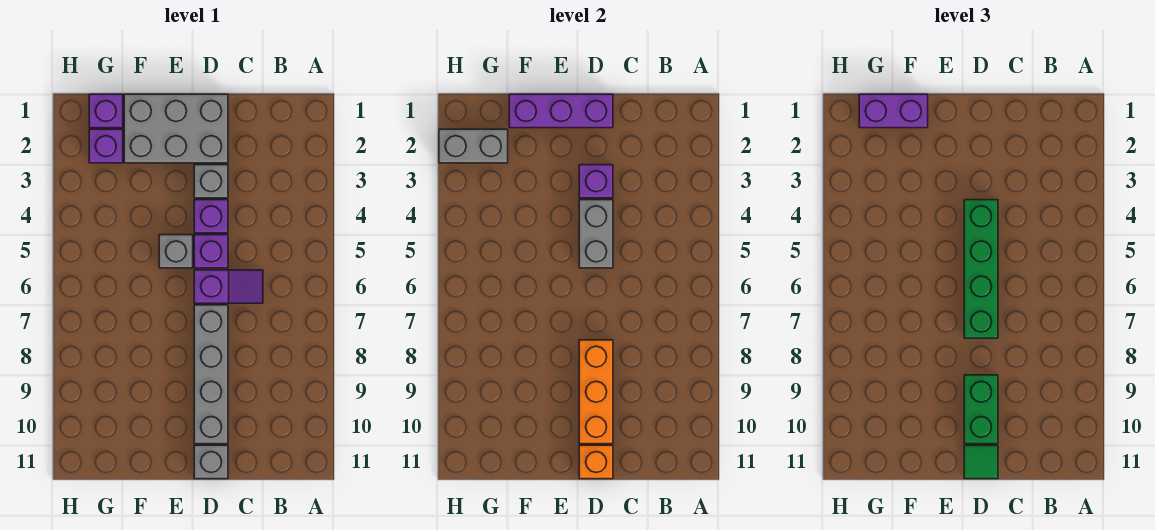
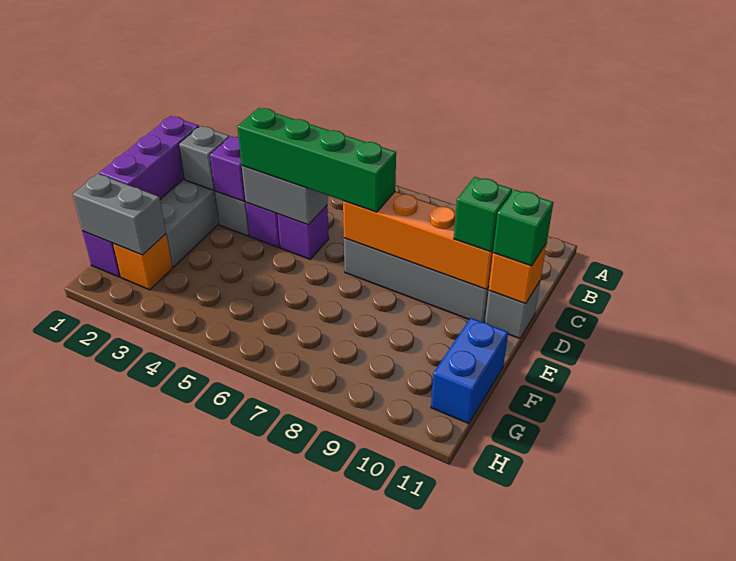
purple 1x2 slope [194,270,263,303] -> none
orange 1x3 brick [579,340,613,444] -> orange 1x4 brick [343,192,493,289]
green 1x2 brick [964,375,998,444] -> green 1x1 brick [454,177,512,252]
green 1x1 tile [964,445,998,479] -> green 1x1 brick [493,190,553,266]
grey 1x1 brick [159,235,193,268] -> grey 1x1 brick moved to [179,126,229,190]
purple 1x2 brick [859,94,928,128] -> none
none -> blue 1x2 brick [431,318,508,424]
purple 1x1 brick [89,129,123,163] -> orange 1x1 brick [113,234,173,290]
grey 1x2 brick [439,129,508,163] -> grey 1x2 brick turned to [73,174,166,255]

